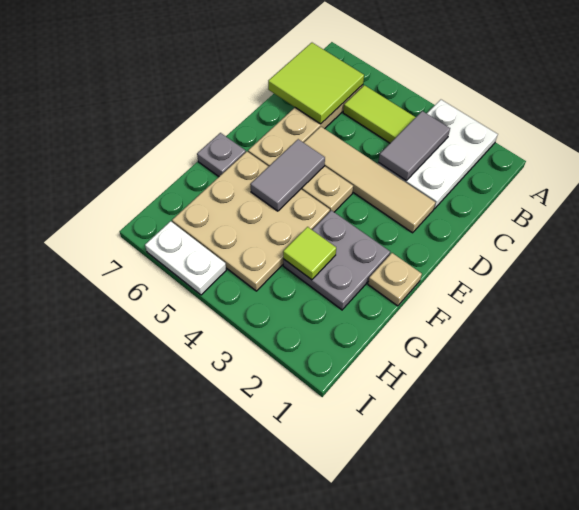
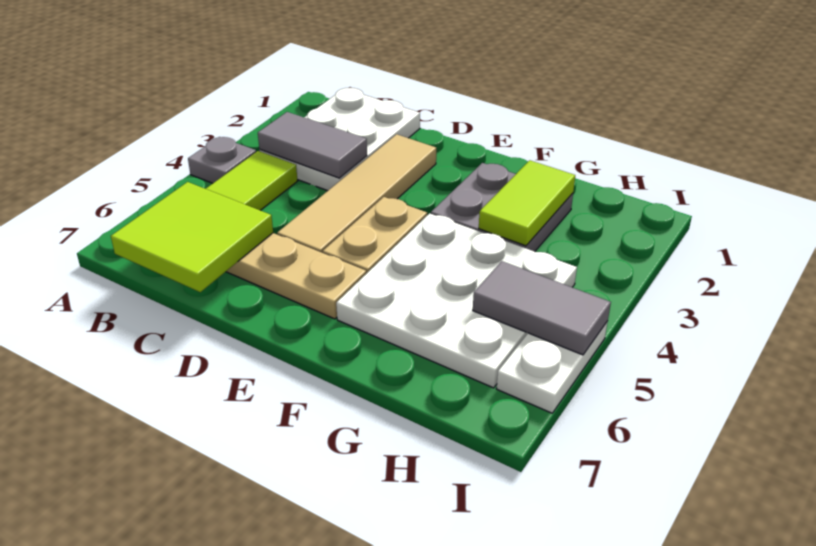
white 2x3 plate [378,100,498,209] -> white 2x3 plate turned to [260,88,420,191]
grey 1x2 tile [250,139,325,211] -> grey 1x2 tile moved to [473,261,611,355]
tan 1x1 plate [368,253,422,306] -> none
tan 3x3 plate [172,152,330,291] -> white 3x3 plate [336,213,577,388]
grey 1x1 plate [197,133,246,177] -> grey 1x1 plate moved to [188,137,256,183]
lime 1x1 tile [283,227,336,280] -> lime 1x2 tile [479,160,575,246]

